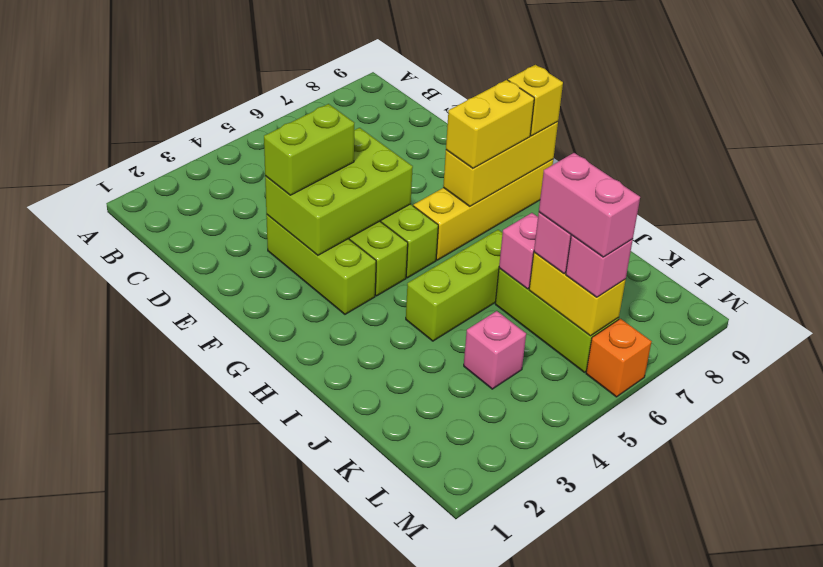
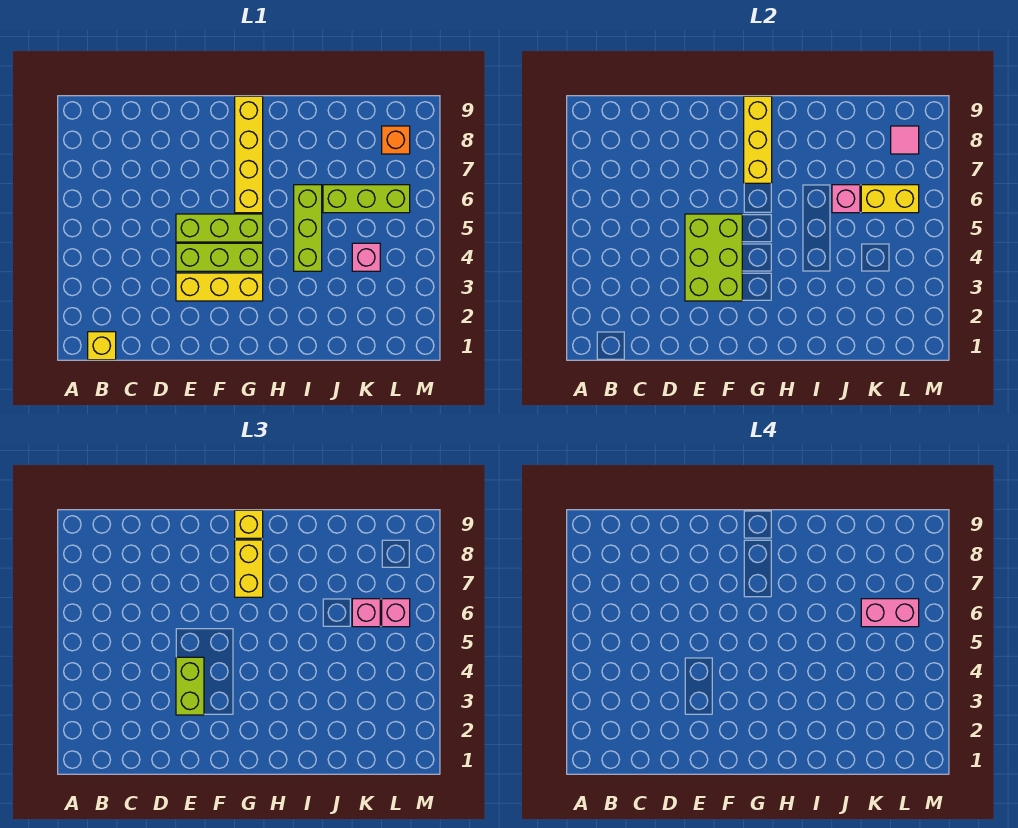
none -> yellow 1x1 brick [88,332,116,360]
lime 1x3 brick [266,215,376,314] -> yellow 1x3 brick [176,273,263,301]
none -> pink 1x1 tile [891,126,919,154]
orange 1x1 brick [586,319,652,397] -> orange 1x1 brick moved to [382,126,410,154]

